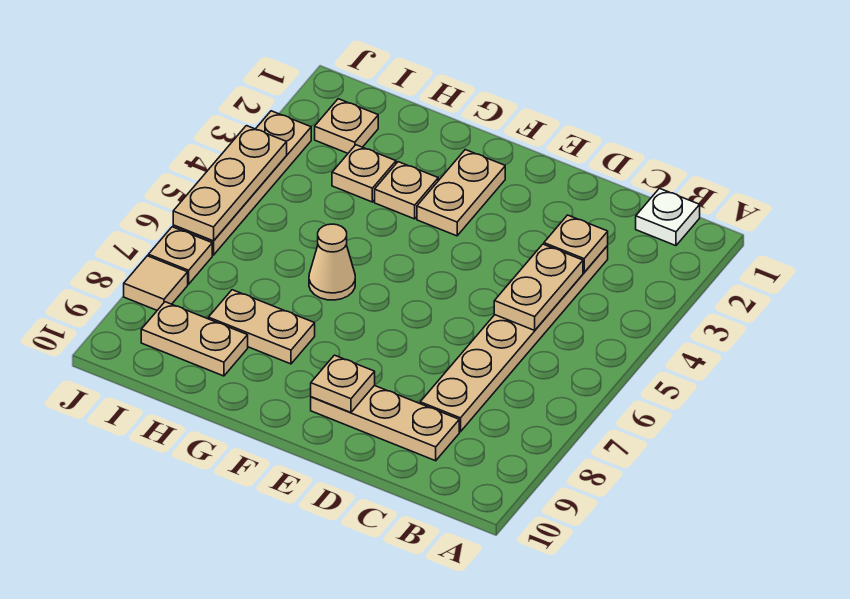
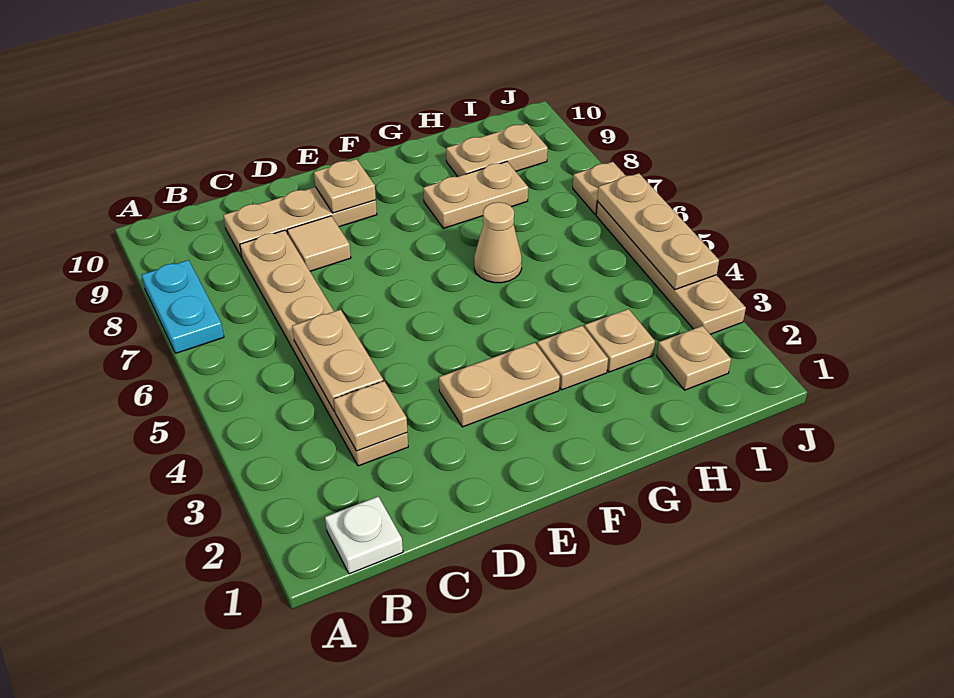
none -> cyan 1x2 plate [142,260,224,353]
tan 1x2 plate [417,150,505,236] -> tan 1x2 plate turned to [439,343,560,427]
tan 1x1 tile [124,256,188,310] -> tan 1x1 tile moved to [287,216,351,271]

